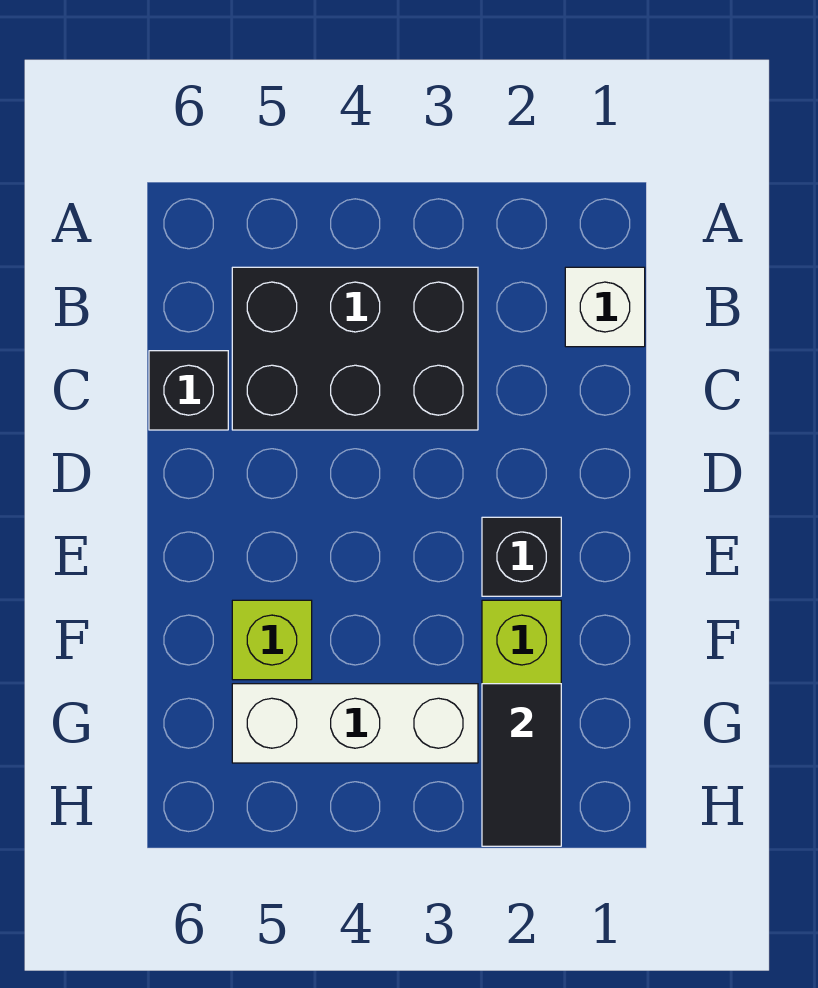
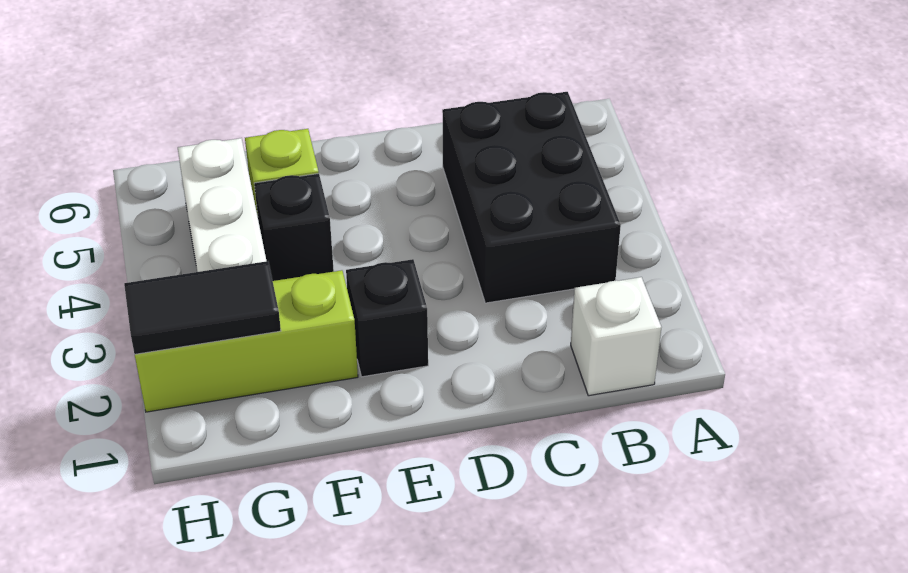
black 1x1 brick [149,351,228,430] -> black 1x1 brick moved to [254,173,334,281]

